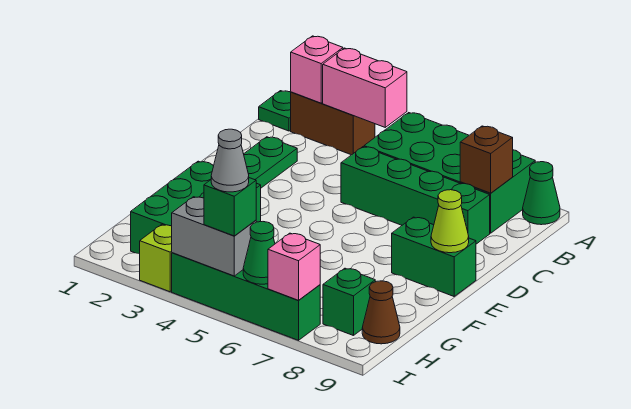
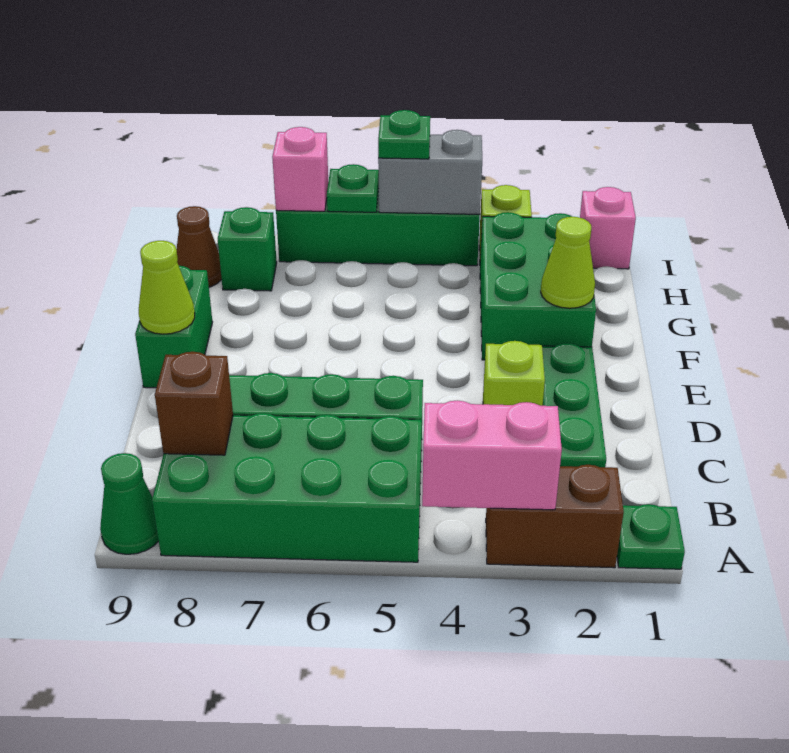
pink 1x1 brick [291,36,343,103] -> pink 1x1 brick moved to [580,187,636,269]
none -> lime 1x1 brick [483,341,545,406]
green 1x2 brick [392,217,476,296] -> green 1x2 brick turned to [135,266,212,388]
none -> lime 1x1 cone [541,217,595,308]
green 1x1 brick [204,178,256,236] -> green 1x1 plate [378,110,430,159]
grey 1x1 cone [211,129,249,192] -> none
green 1x1 cone [243,222,275,284] -> green 1x1 plate [327,164,379,212]

